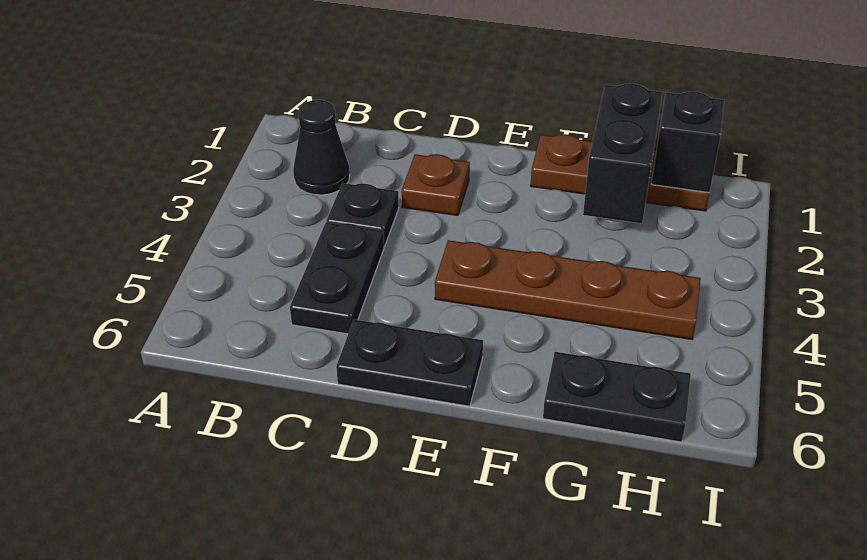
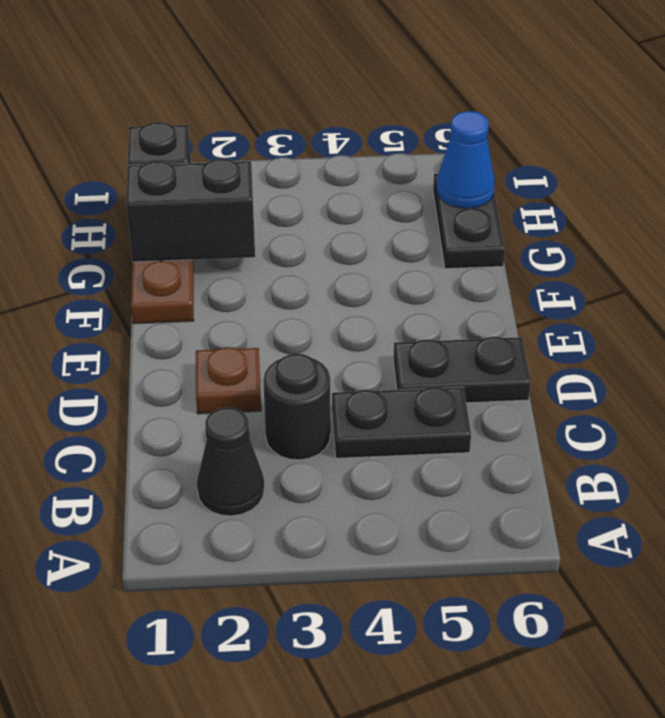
black 1x1 plate [327,183,399,247] -> black 1x1 round brick [263,354,331,460]
black 1x2 plate [336,320,483,406] -> black 1x2 plate turned to [393,337,531,403]
brown 1x4 plate [435,240,701,339] -> none
none -> blue 1x1 cone [437,111,495,209]

